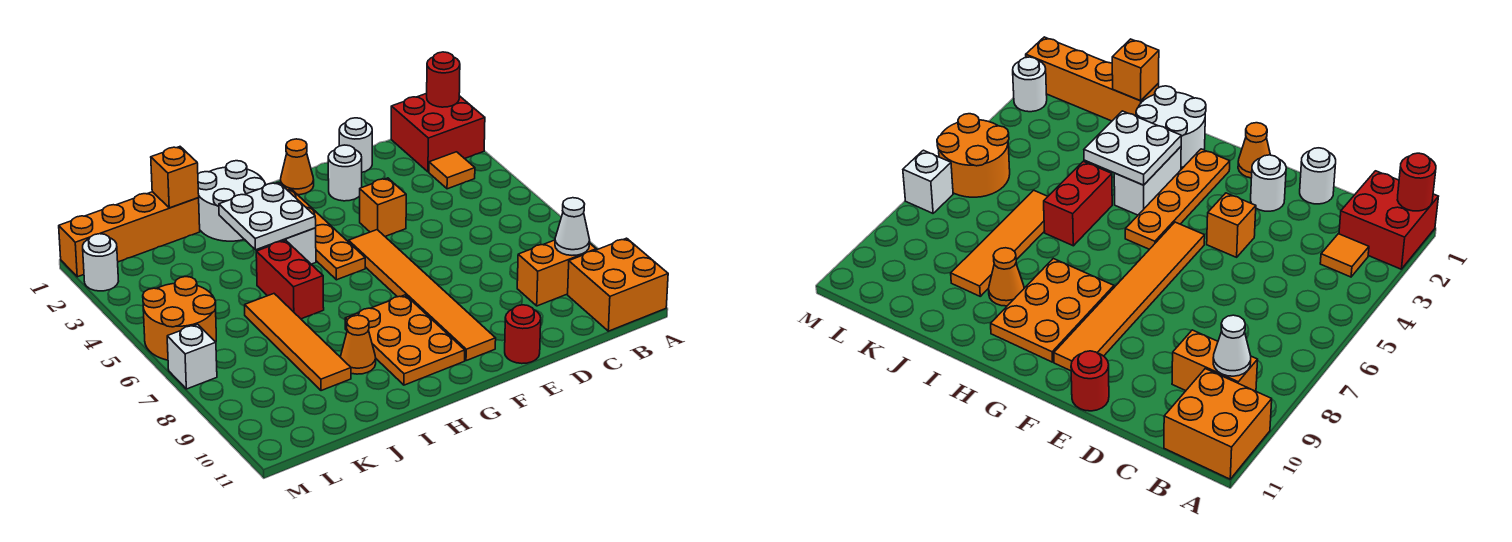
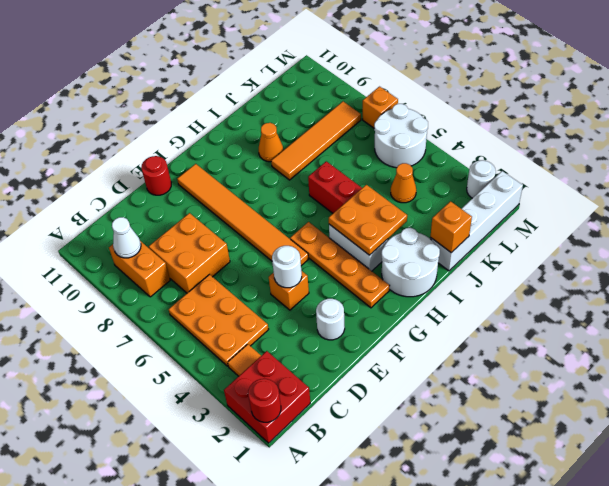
orange 2x2 brick [568,238,668,331] -> orange 2x2 brick moved to [149,213,230,293]
orange 1x2 brick [517,240,596,306] -> orange 1x2 brick turned to [109,241,170,297]
white 1x1 round brick [339,118,372,172] -> white 1x1 round brick moved to [272,246,302,288]
orange 1x1 cone [281,139,314,195] -> orange 1x1 cone moved to [391,163,416,203]
orange 2x3 plate [345,295,465,385] -> orange 2x3 plate moved to [169,275,269,366]
white 2x2 plate [219,182,316,250] -> orange 2x2 plate [329,185,407,255]
orange 1x4 brick [59,192,200,277] -> white 1x4 brick [430,171,523,271]
orange 1x4 tile [245,294,351,391] -> orange 1x4 tile turned to [271,102,361,180]
orange 2x2 round brick [143,277,216,360] -> white 2x2 round brick [374,104,428,168]
white 1x1 brick [167,324,217,389] -> orange 1x1 brick [363,87,398,128]

